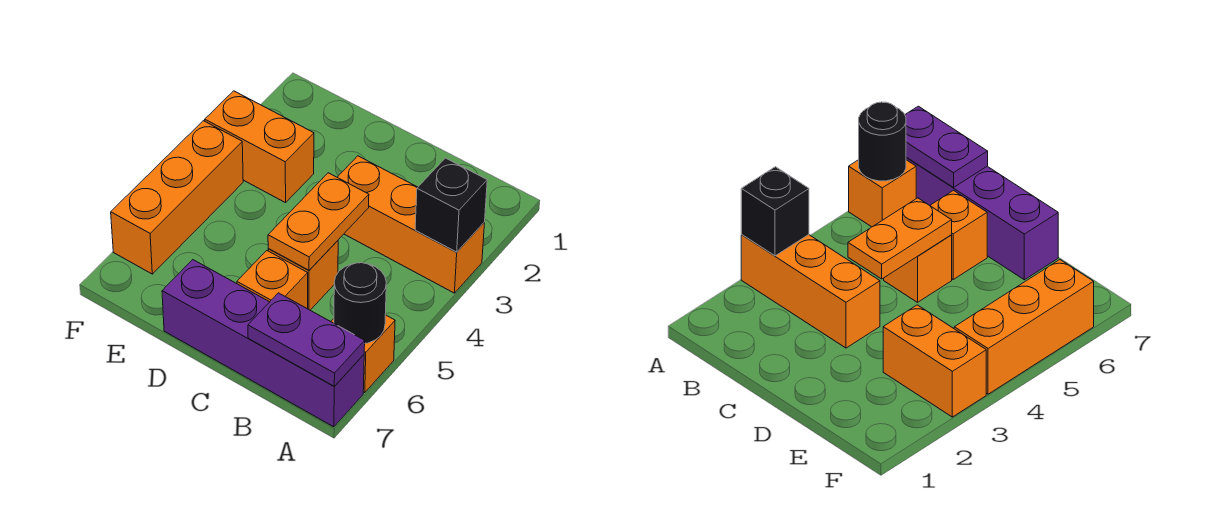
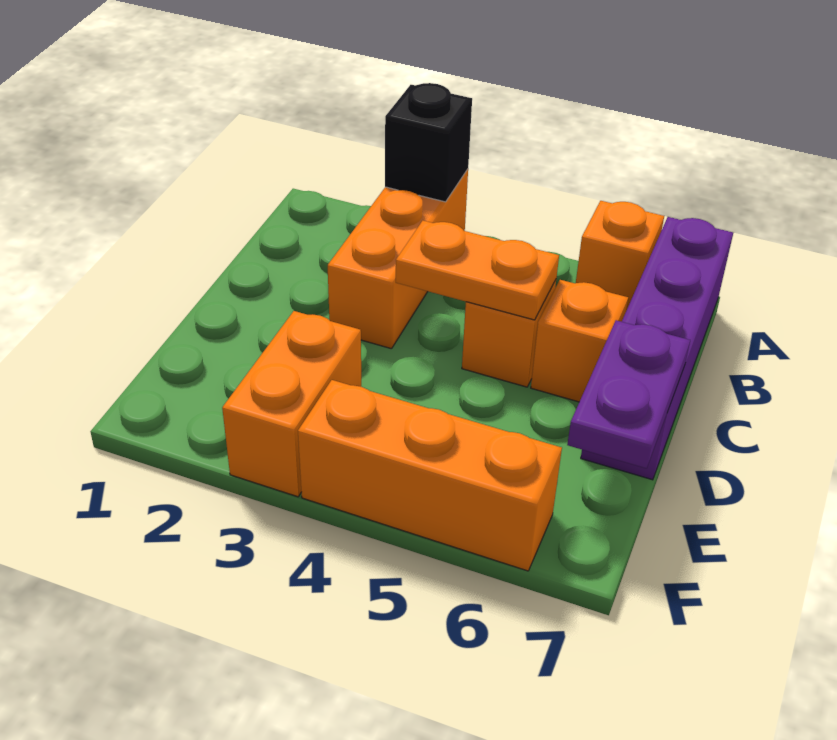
black 1x1 round brick [334,263,386,343] -> none
purple 1x2 plate [248,293,365,386] -> purple 1x2 plate moved to [567,320,690,468]

